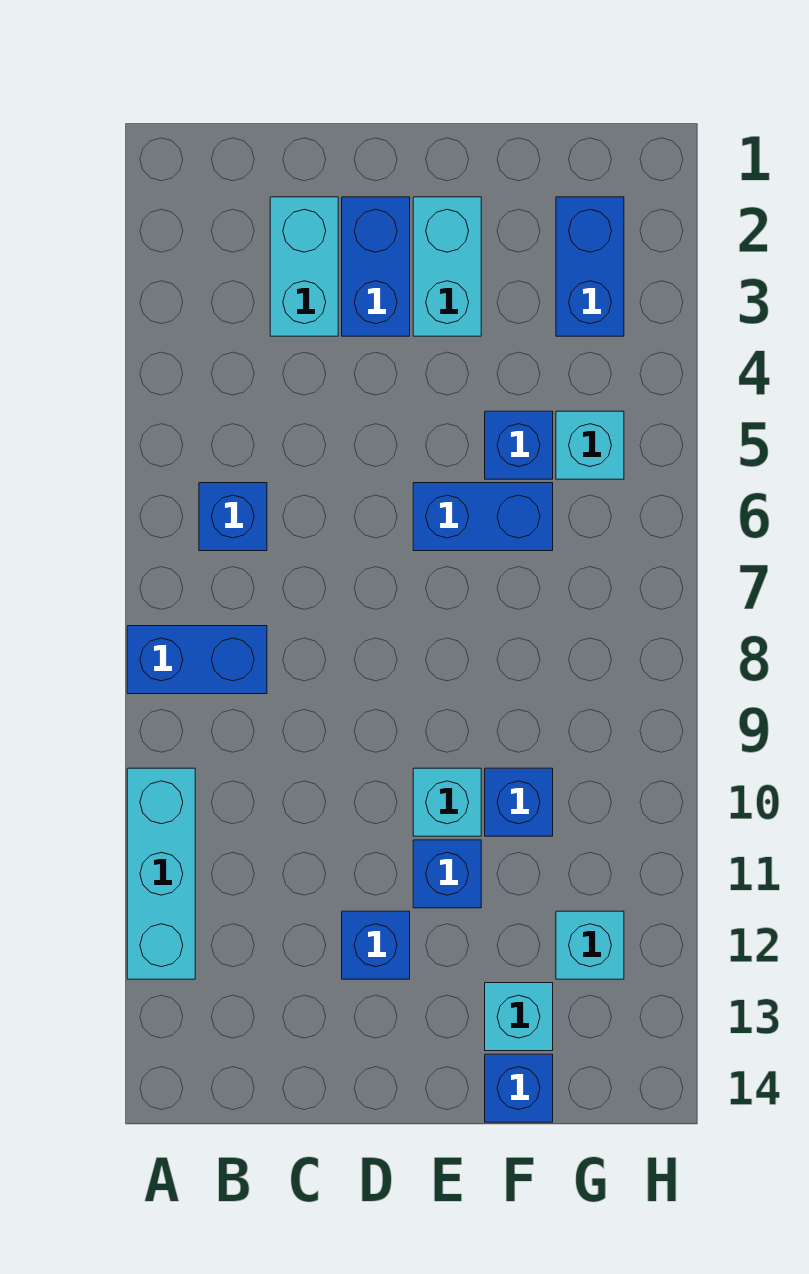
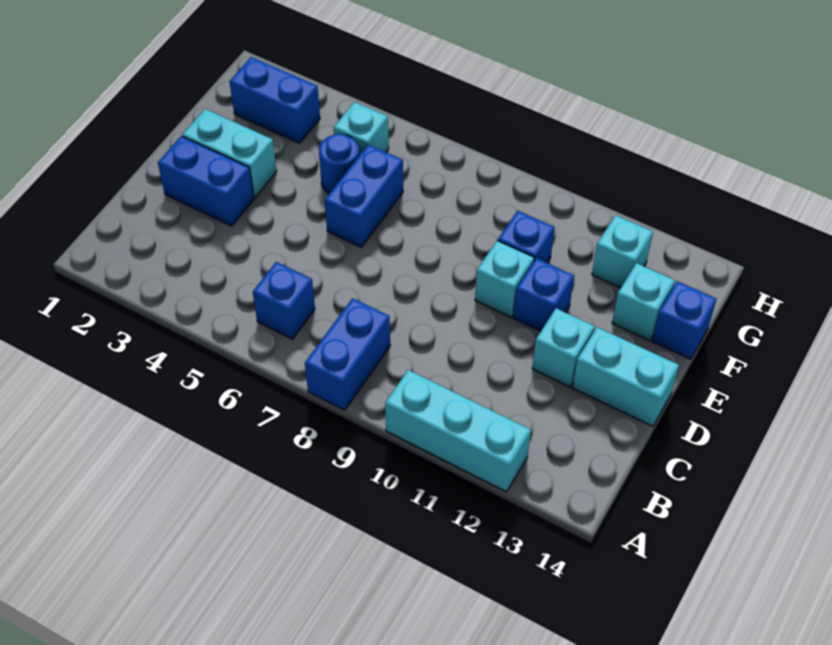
cyan 1x2 brick [270,197,338,336] -> cyan 1x2 brick moved to [573,327,679,426]
blue 1x1 brick [342,911,410,979] -> cyan 1x1 brick [532,308,595,387]
blue 1x1 brick [485,411,553,479] -> blue 1x1 round brick [319,134,359,194]

